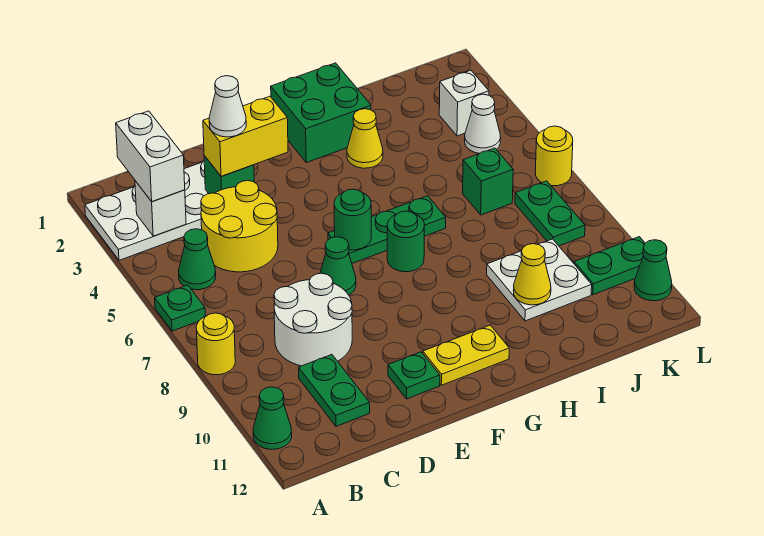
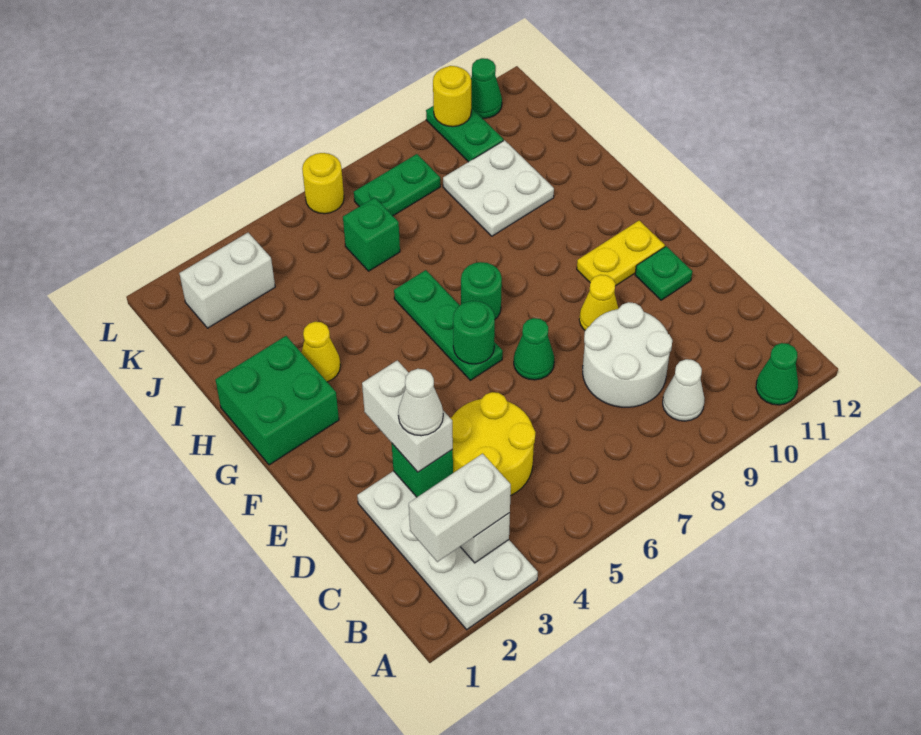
green 1x1 plate [155,285,205,331] -> none
yellow 1x1 round brick [196,313,235,375] -> yellow 1x1 round brick moved to [433,66,471,127]
green 1x1 cone [179,229,216,290] -> none
green 1x2 plate [299,355,370,426] -> none
yellow 1x2 brick [203,96,288,176] -> white 1x2 brick [362,360,453,472]
yellow 1x2 plate [423,325,509,385] -> yellow 1x2 plate turned to [577,220,665,286]
yellow 1x1 cone [513,244,551,305] -> yellow 1x1 cone moved to [579,275,618,330]
white 1x1 brick [439,70,489,136] -> white 1x2 brick [179,233,275,328]
white 1x1 cone [465,94,501,153] -> white 1x1 cone moved to [663,359,705,421]

